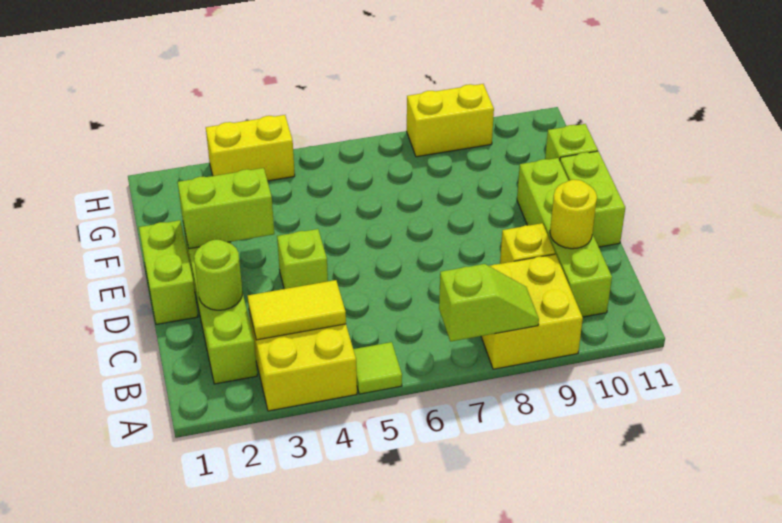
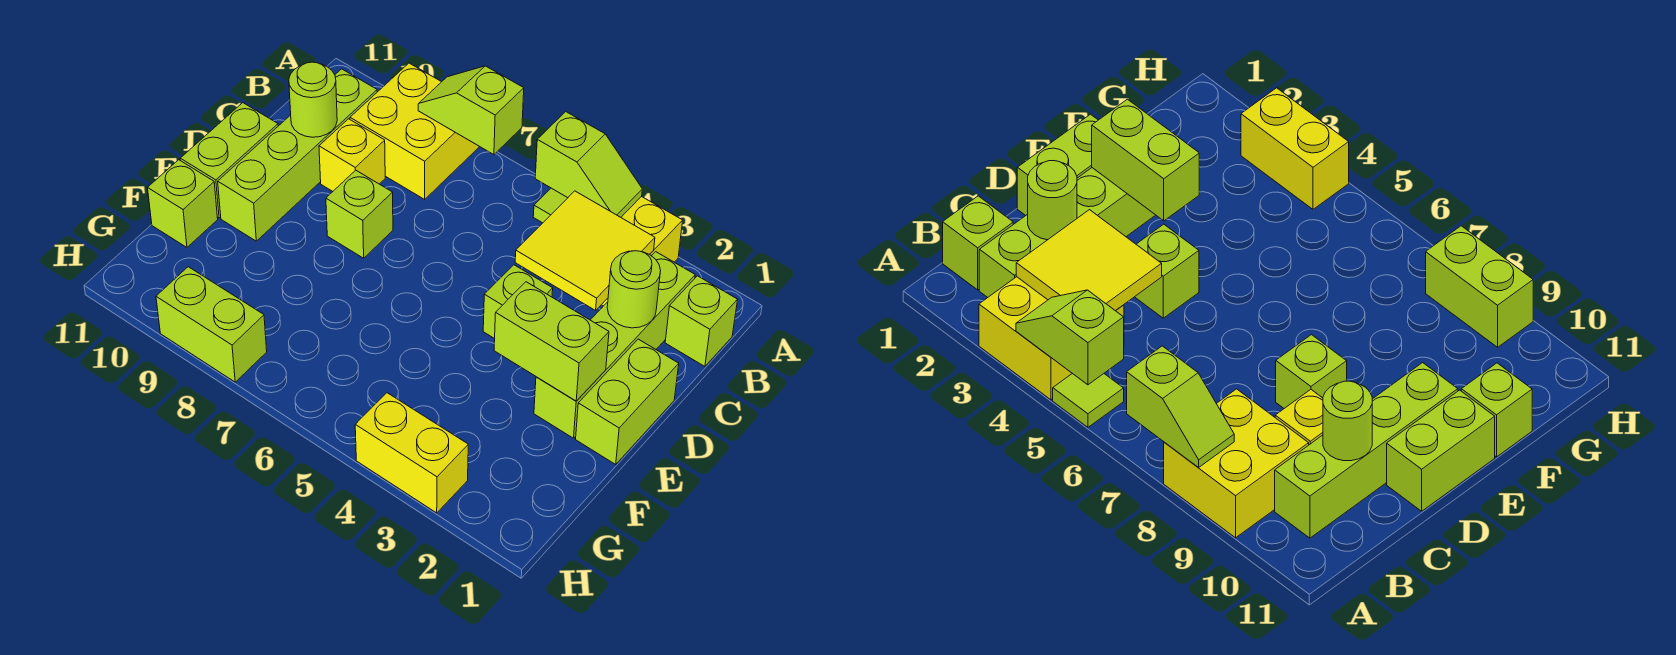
none -> lime 1x2 slope [535,112,642,217]
none -> lime 1x1 brick [665,276,738,366]
yellow 1x2 tile [248,280,346,340] -> yellow 2x2 tile [515,191,655,310]
yellow 1x1 round brick [550,180,597,249] -> lime 1x1 round brick [289,62,337,137]
none -> lime 1x1 brick [326,170,393,258]
yellow 1x2 brick [407,84,494,157] -> lime 1x2 brick [156,267,267,382]

